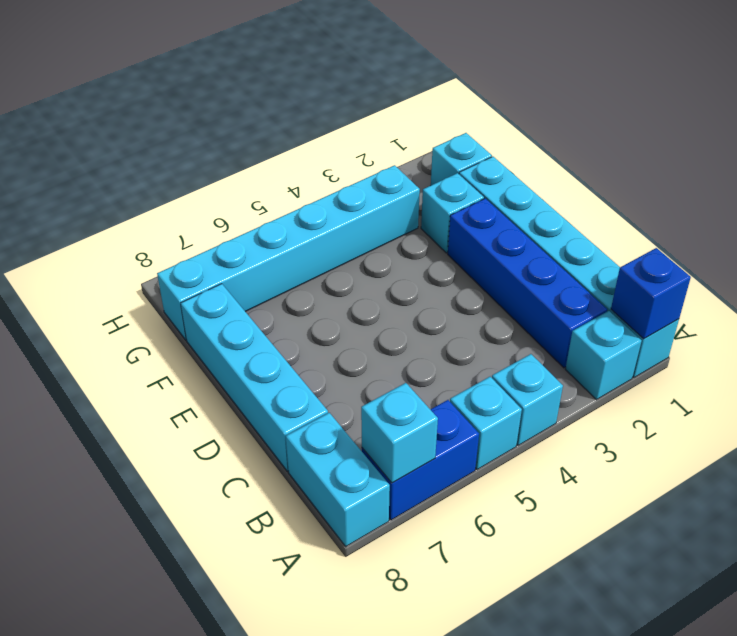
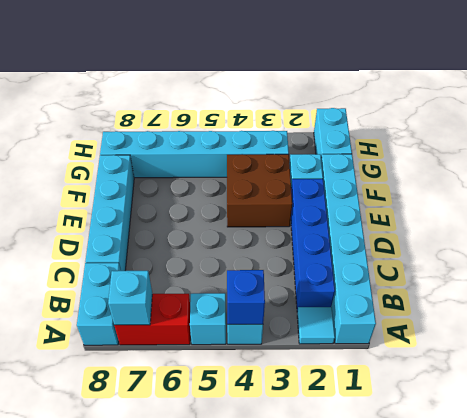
blue 1x1 brick [611,248,691,339] -> blue 1x1 brick moved to [227,270,265,324]
cyan 1x1 brick [565,311,641,400] -> cyan 1x1 tile [297,307,335,344]
blue 1x2 brick [362,400,479,520] -> red 1x2 brick [115,294,190,345]
none -> brown 2x2 brick [227,154,292,227]
cyan 1x1 brick [431,133,492,185] -> cyan 1x2 brick [314,108,352,157]

